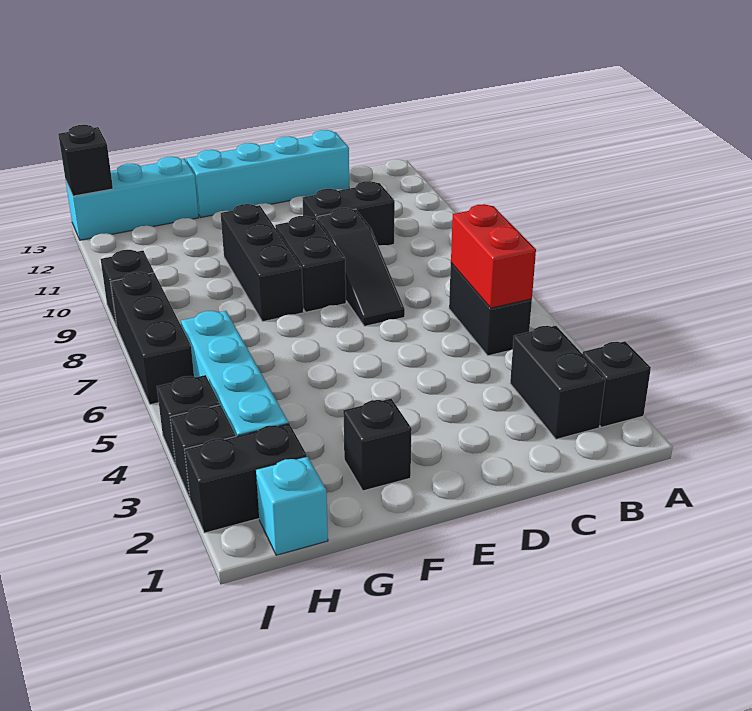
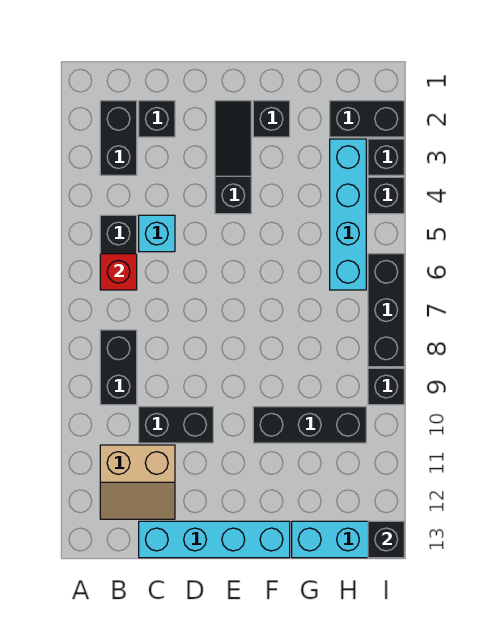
black 1x1 brick [583,341,651,427] -> black 1x1 brick moved to [139,101,175,137]
red 1x2 brick [451,204,536,308] -> red 1x1 brick [100,254,137,290]
none -> tan 2x2 slope [100,445,175,519]
black 1x3 slope [317,208,405,326] -> black 1x3 slope moved to [215,101,251,214]
black 1x2 brick [275,216,346,312] -> black 1x2 brick moved to [100,330,137,405]
black 1x3 brick [221,204,304,322] -> black 1x3 brick turned to [253,407,366,443]
cyan 1x1 brick [256,456,328,555] -> cyan 1x1 brick moved to [139,215,175,252]

